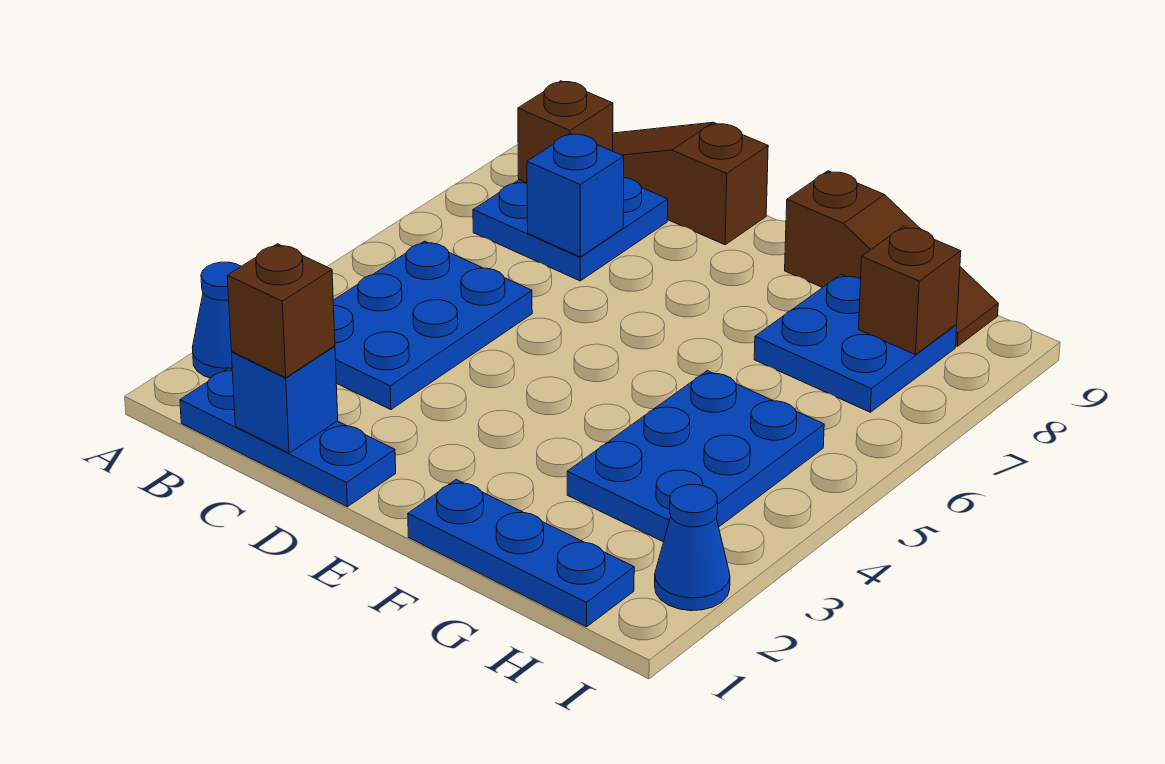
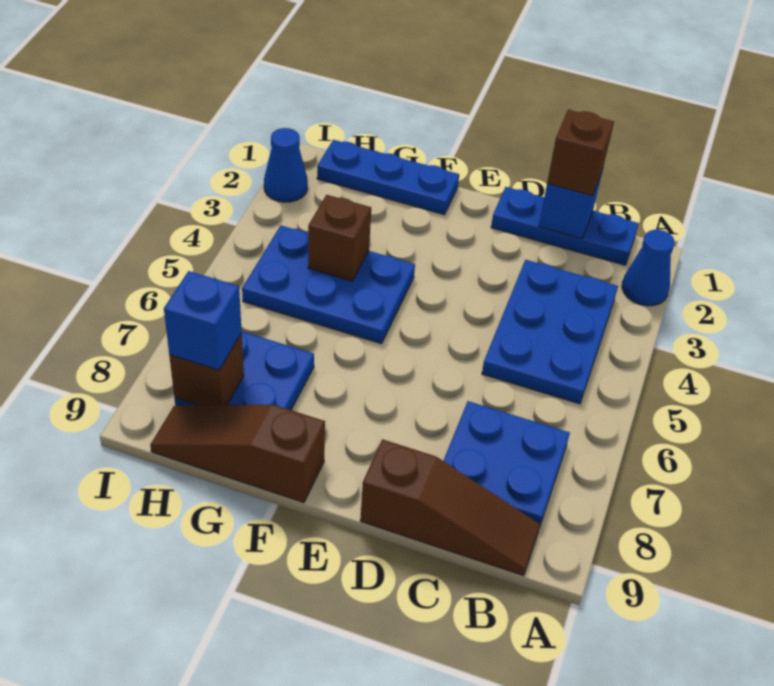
brown 1x1 brick [518,81,613,183] -> brown 1x1 brick moved to [308,195,371,281]
blue 1x1 brick [527,133,624,257] -> blue 1x1 brick moved to [164,271,242,370]
blue 2x3 plate [567,371,824,542] -> blue 2x3 plate turned to [242,226,415,344]

